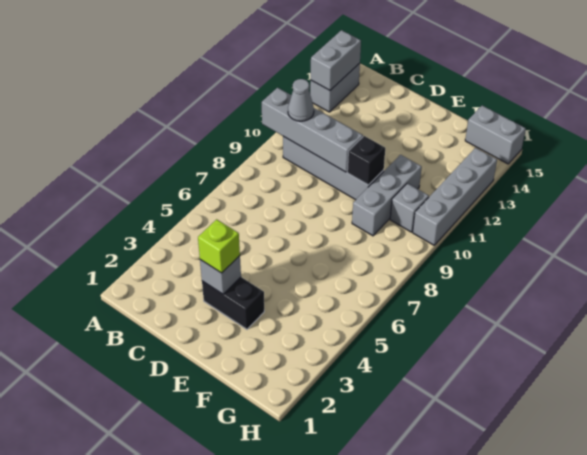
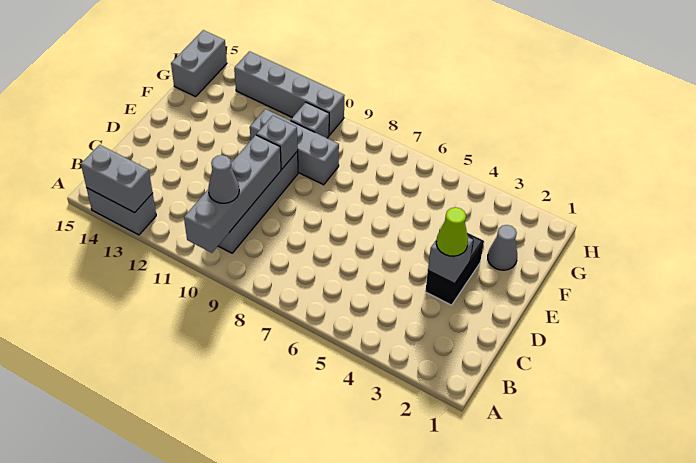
lime 1x1 brick [198,219,240,273] -> lime 1x1 cone [436,207,468,256]
black 1x1 brick [347,136,385,185] -> grey 1x1 brick [256,115,298,169]
none -> grey 1x1 cone [488,225,517,270]

